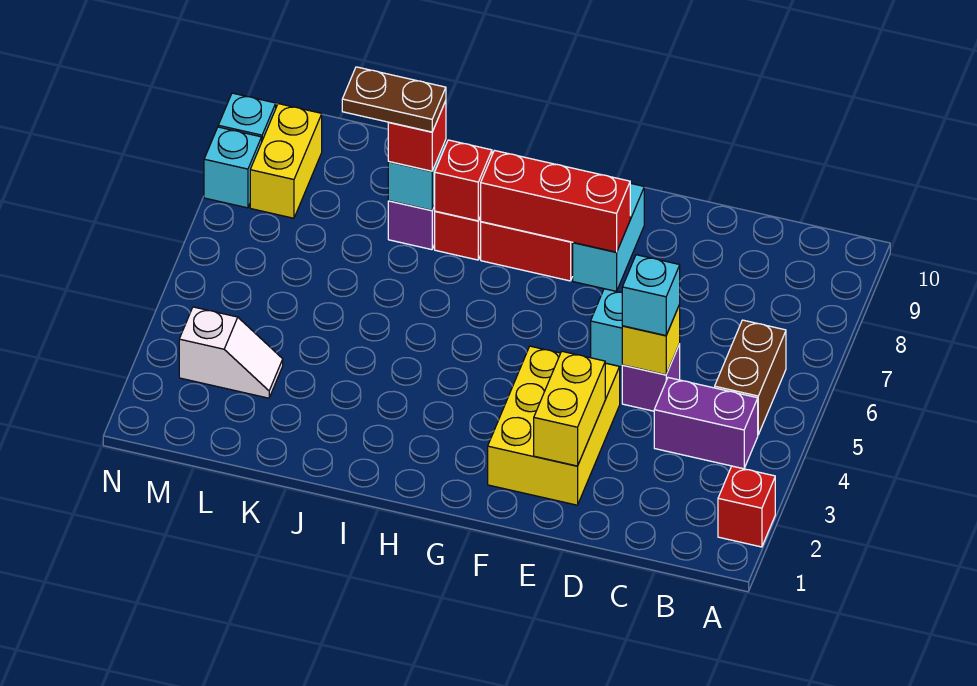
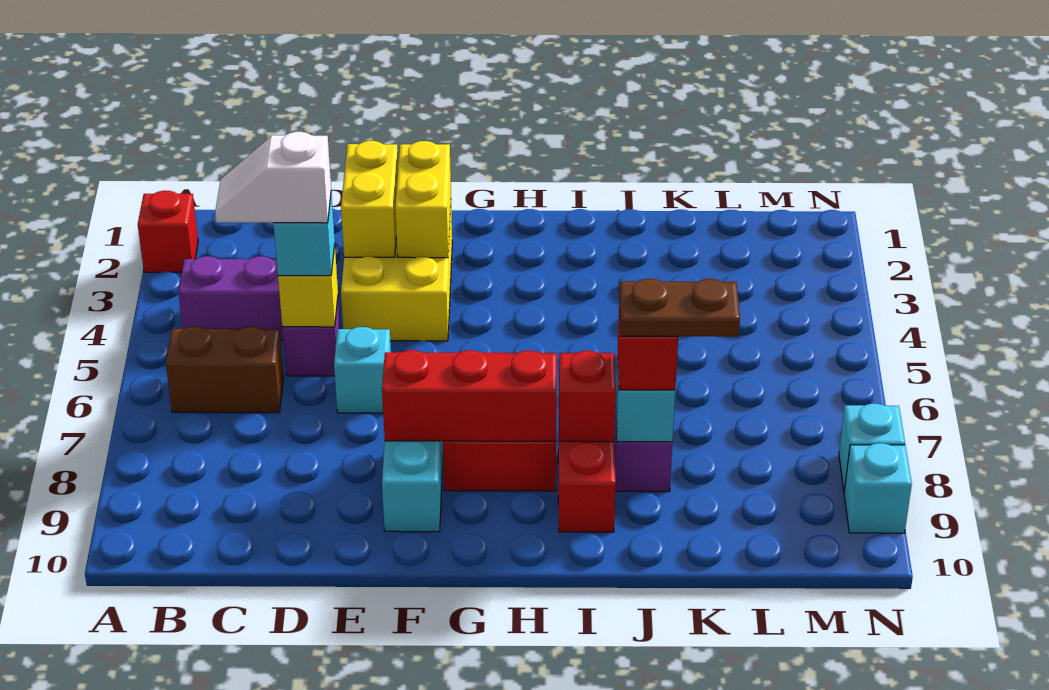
brown 1x2 brick [715,320,786,435] -> brown 1x2 brick turned to [166,326,284,413]
white 1x2 slope [179,307,283,398] -> white 1x2 slope moved to [215,132,331,223]
yellow 1x2 brick [250,104,322,218] -> yellow 1x2 brick moved to [395,141,451,258]

